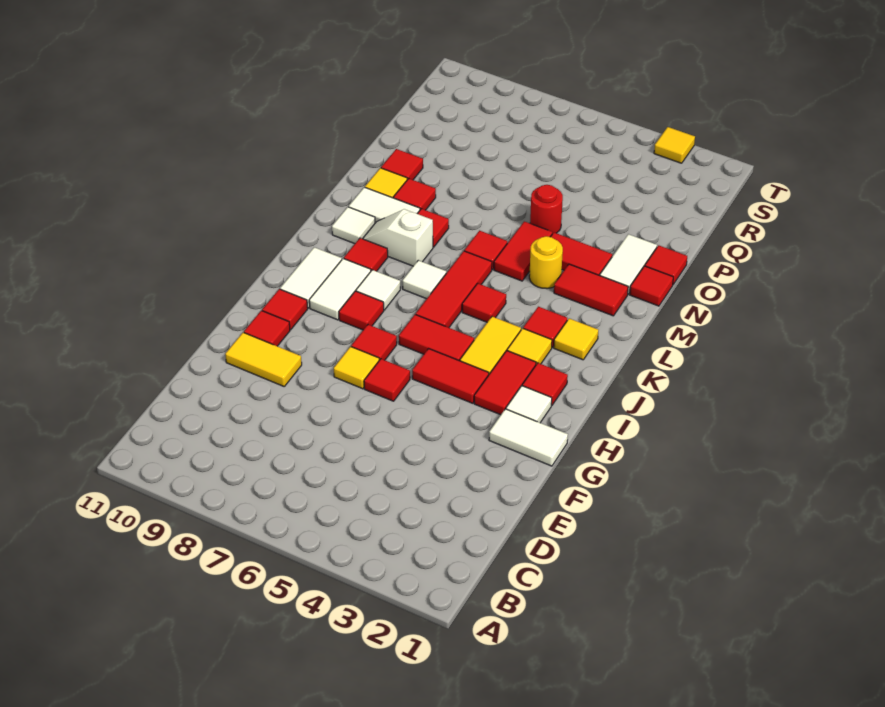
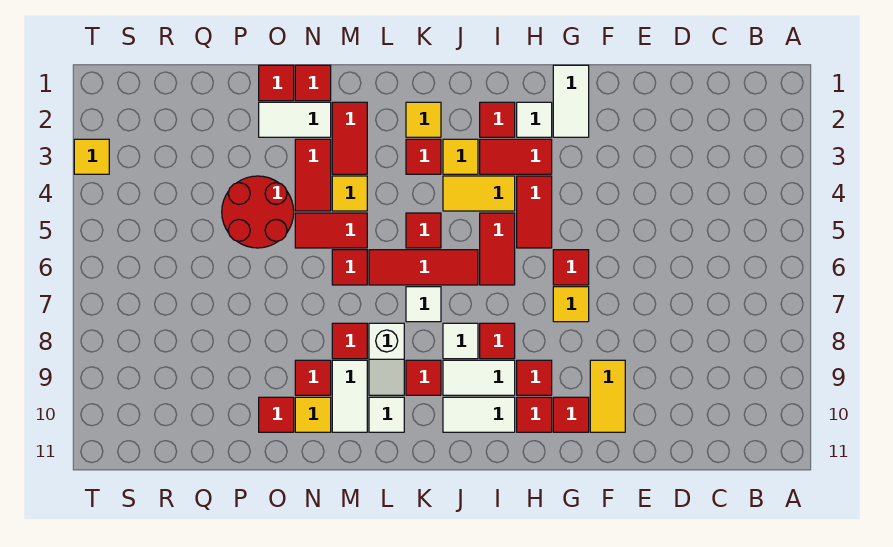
red 1x1 tile [351,325,397,360] -> red 1x1 tile moved to [517,360,552,395]
yellow 1x1 round brick [529,236,563,289] -> yellow 1x1 tile [332,176,367,211]
red 1x1 round brick [530,185,563,234] -> red 2x2 round brick [222,176,294,248]

